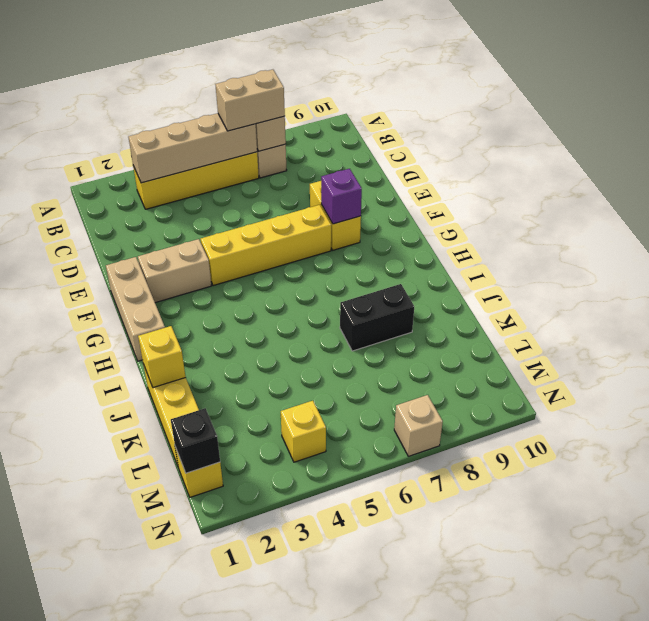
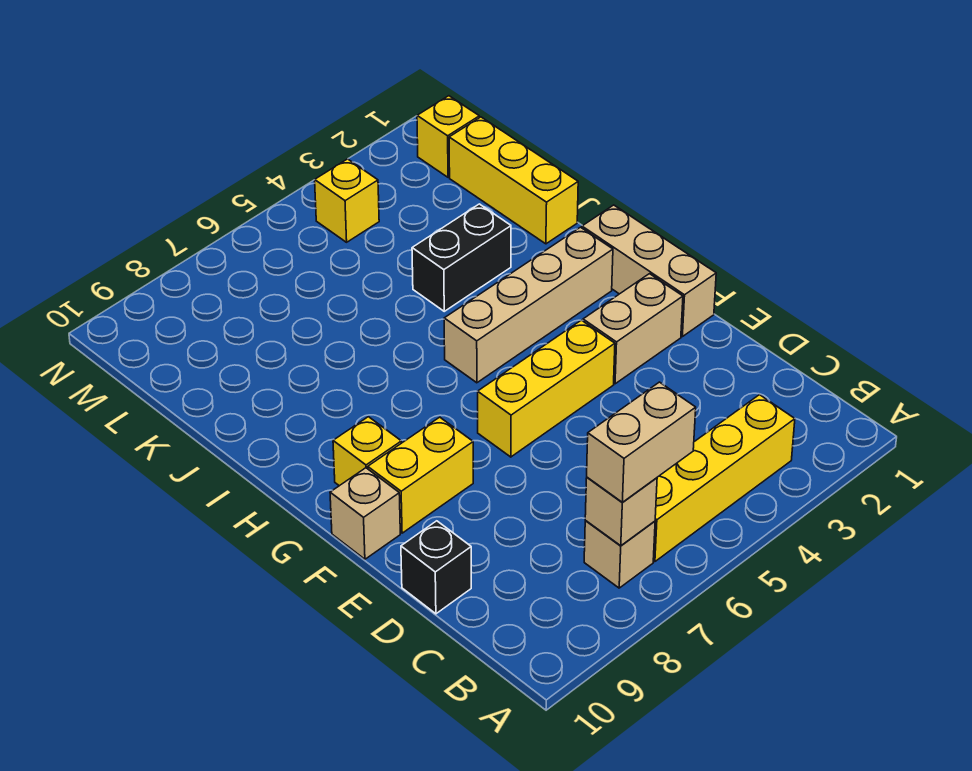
tan 1x4 brick [129,113,257,183] -> tan 1x4 brick moved to [444,227,613,383]
yellow 1x2 brick [310,181,361,250] -> yellow 1x2 brick turned to [368,417,473,533]
yellow 1x4 brick [201,205,331,286] -> yellow 1x3 brick [478,320,615,457]
purple 1x1 brick [321,169,362,224] -> none
yellow 1x1 brick [138,326,186,388] -> yellow 1x1 brick moved to [333,417,401,486]
black 1x2 brick [340,284,414,351] -> black 1x2 brick moved to [412,204,511,311]
black 1x1 brick [171,408,220,473] -> black 1x1 brick moved to [401,521,471,614]
tan 1x1 brick [394,395,443,456] -> tan 1x1 brick moved to [330,468,400,559]

